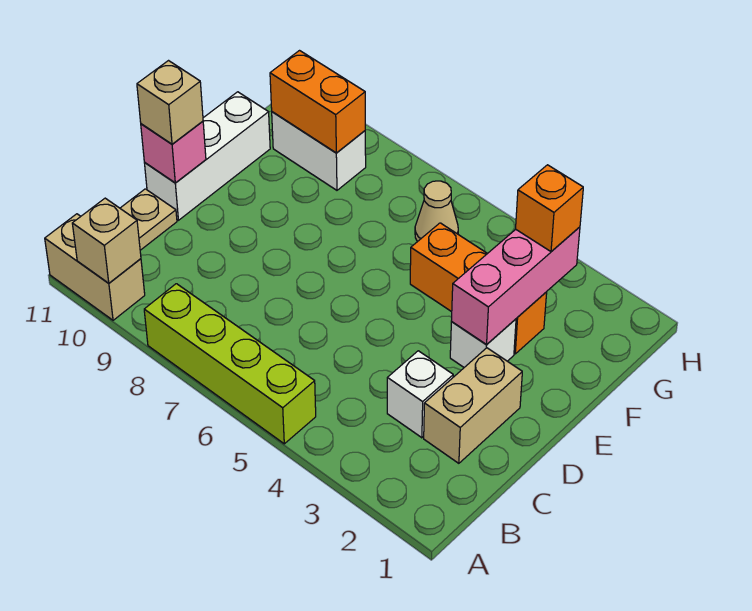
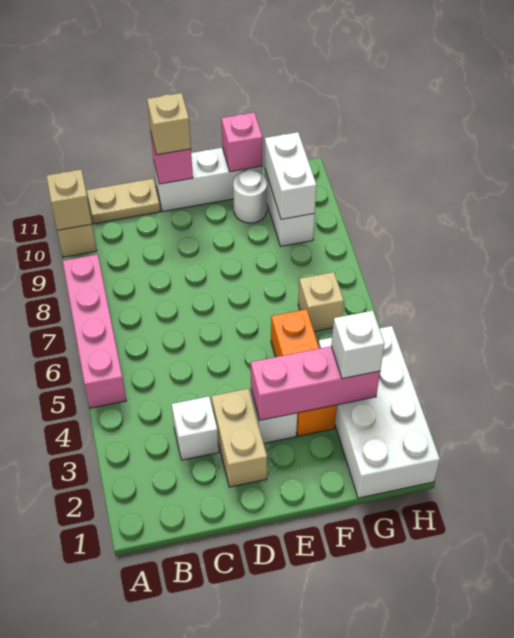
lime 1x4 brick [144,284,316,444] -> pink 1x4 brick [63,254,126,408]
tan 1x2 brick [424,348,522,463] -> tan 1x2 brick turned to [211,389,267,487]
none -> white 1x1 round brick [233,170,267,223]
none -> pink 1x1 brick [221,112,263,172]
none -> white 2x4 brick [318,326,440,498]
orange 1x1 brick [516,165,583,251] -> white 1x1 brick [331,311,385,379]
tan 1x1 cone [415,181,458,242] -> tan 1x1 brick [298,272,344,331]
orange 1x2 brick [270,51,365,153] -> white 1x2 brick [265,132,316,219]

